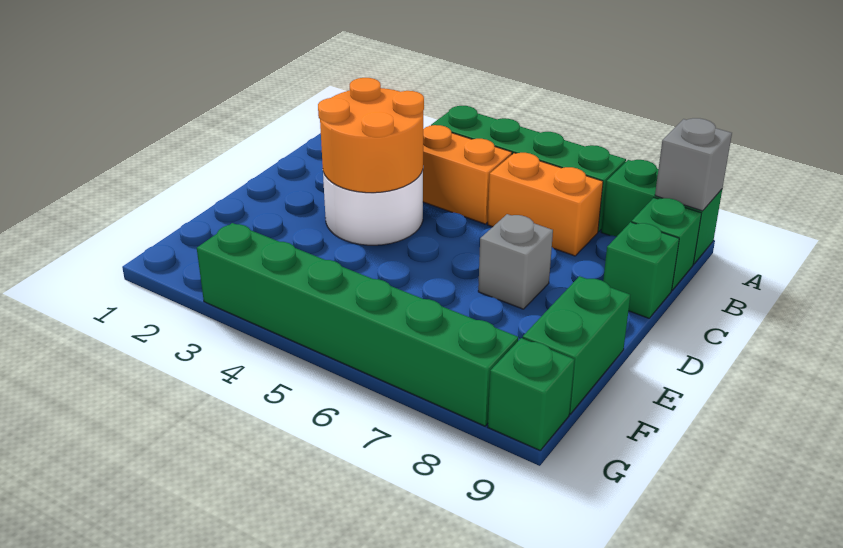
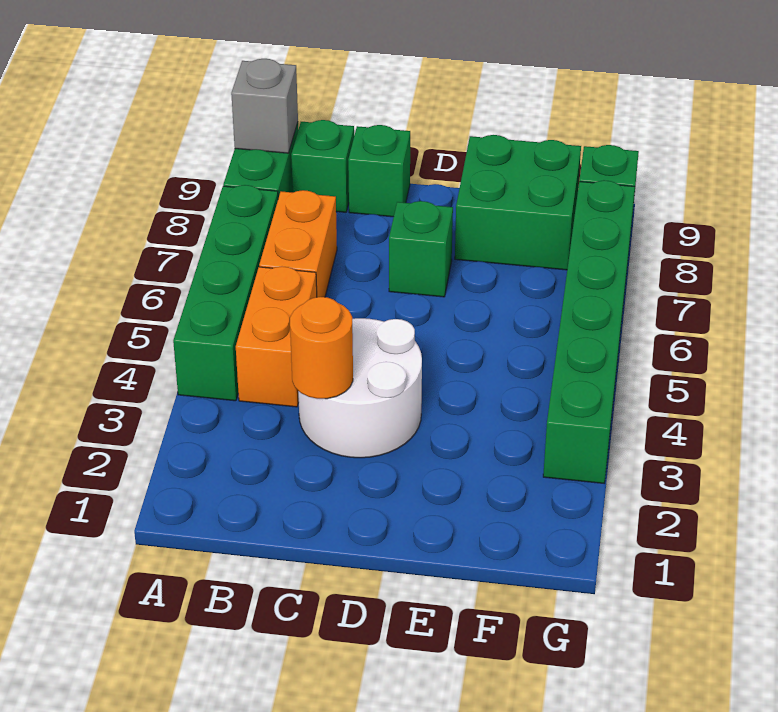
orange 2x2 round brick [318,78,424,193] -> orange 1x1 round brick [290,297,353,399]
grey 1x1 brick [478,214,553,309] -> green 1x1 brick [389,201,453,297]
green 1x2 brick [523,276,630,414] -> green 2x2 brick [455,135,581,270]

